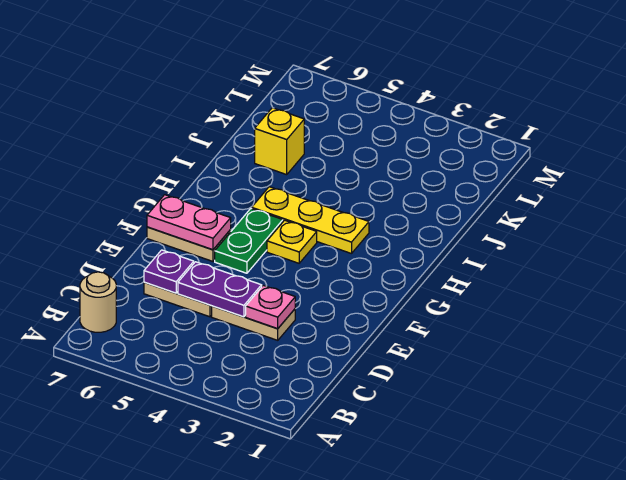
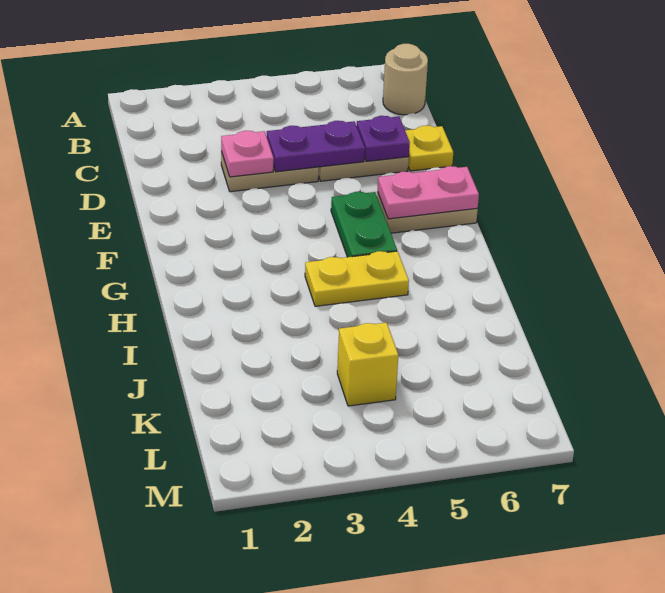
yellow 1x1 plate [267,220,317,263] -> yellow 1x1 plate moved to [405,126,453,171]
yellow 1x3 plate [252,187,369,254] -> yellow 1x2 plate [305,251,409,306]
yellow 1x1 brick [255,108,304,175] -> yellow 1x1 brick moved to [337,323,398,406]

